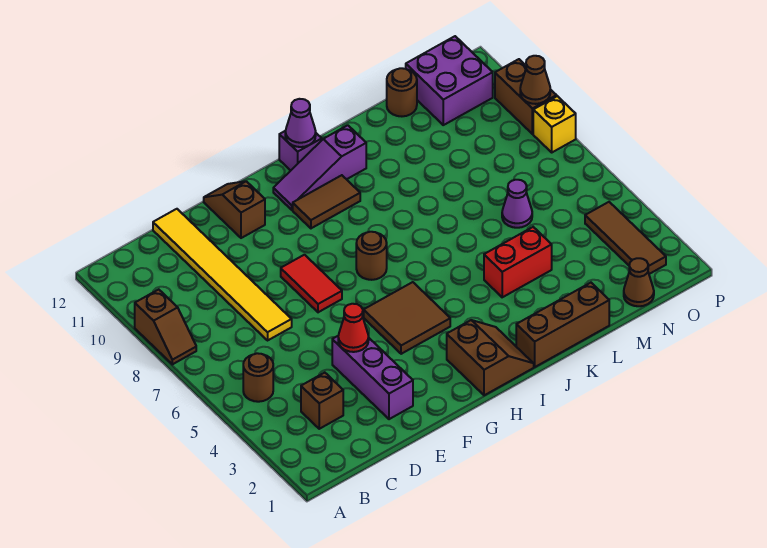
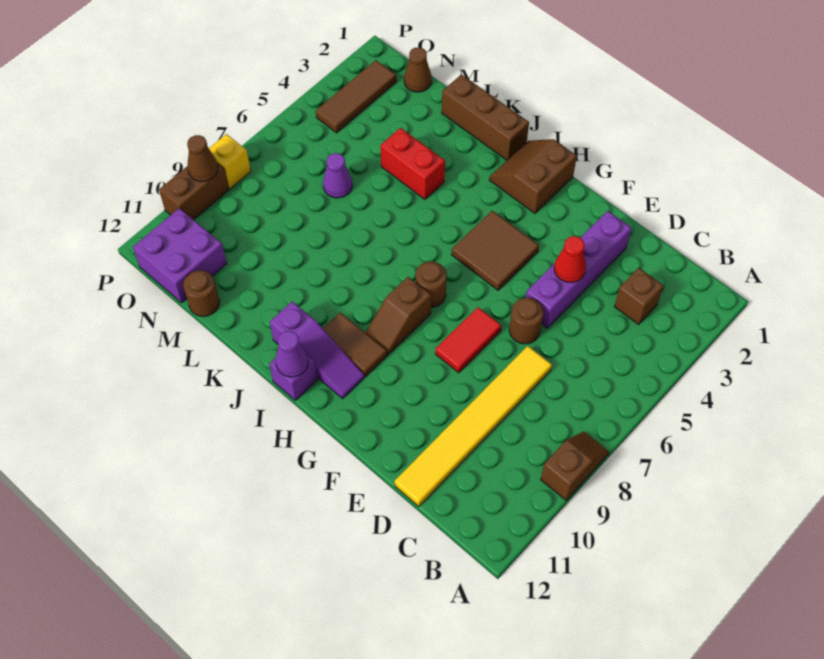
brown 1x1 round brick [243,353,273,402] -> brown 1x1 round brick moved to [509,298,543,344]
purple 1x3 brick [332,336,413,419] -> purple 1x4 brick [526,211,632,328]
brown 1x2 slope [204,181,265,238] -> brown 1x2 slope moved to [366,277,431,355]

